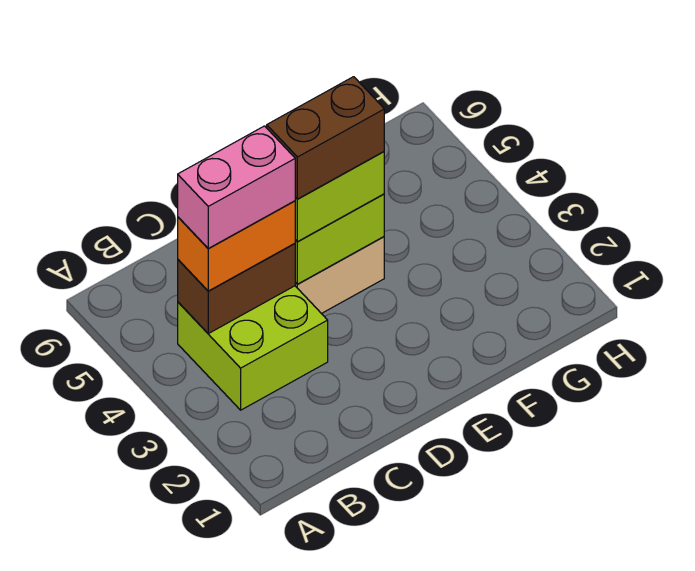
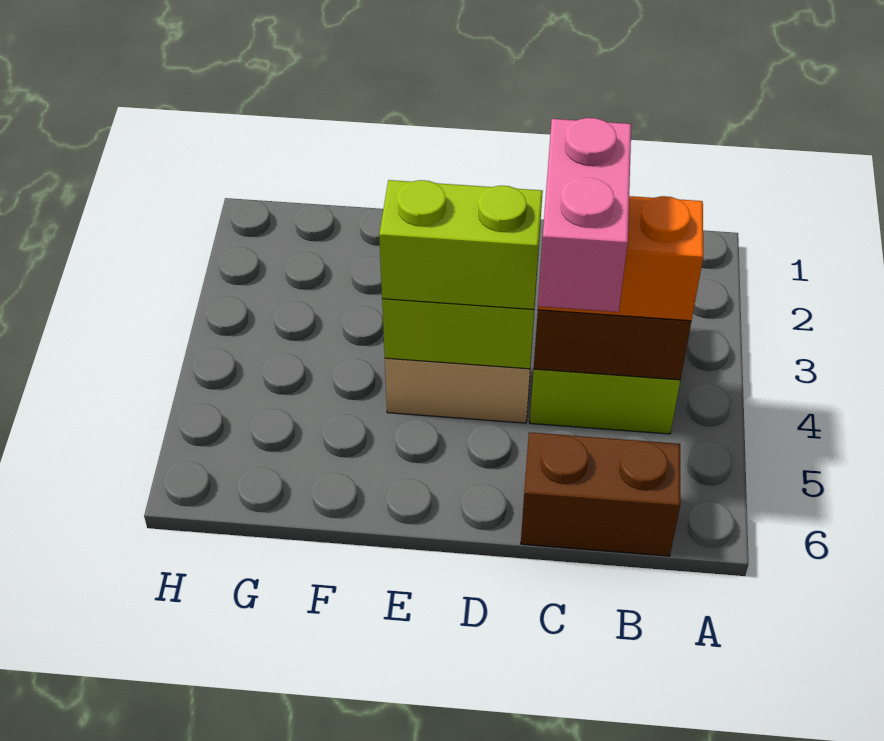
pink 1x2 brick [178,126,295,249] -> pink 1x2 brick turned to [538,118,631,312]
brown 1x2 brick [267,77,384,199] -> brown 1x2 brick moved to [521,432,680,556]

